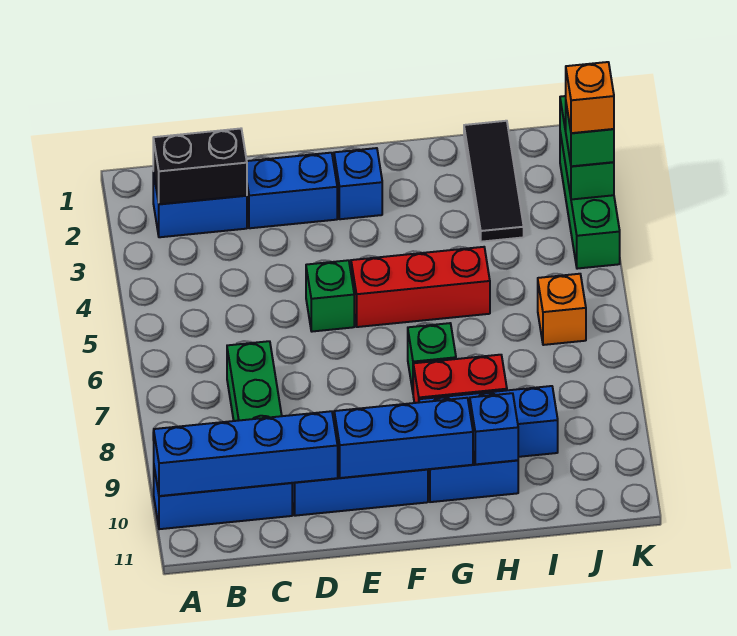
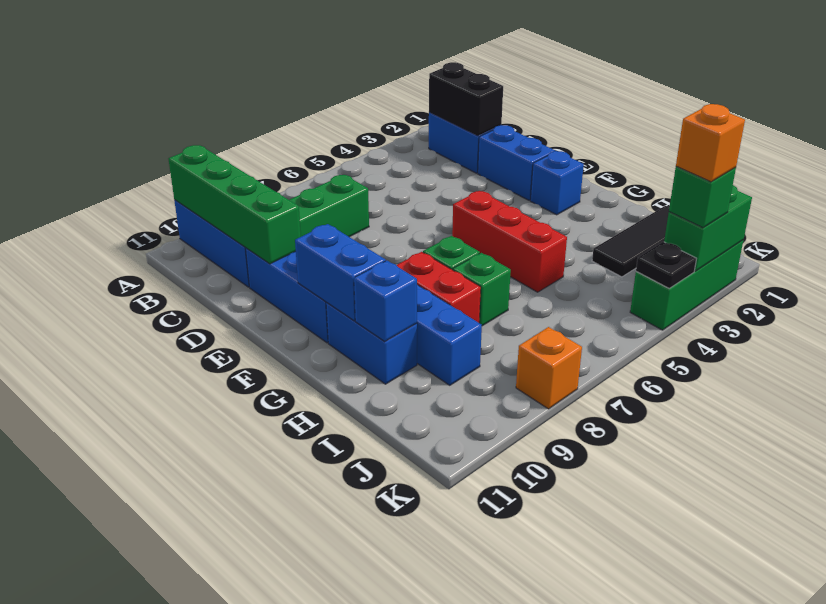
blue 1x4 brick [154,411,338,496] -> green 1x4 brick [169,145,301,264]
green 1x1 brick [306,260,354,332] -> green 1x1 brick moved to [453,253,511,326]
blue 1x3 brick [334,398,473,478] -> blue 1x2 brick [295,224,386,321]
orange 1x1 brick [538,274,586,345] -> orange 1x1 brick moved to [516,327,582,409]
none -> black 1x1 plate [636,242,696,289]

